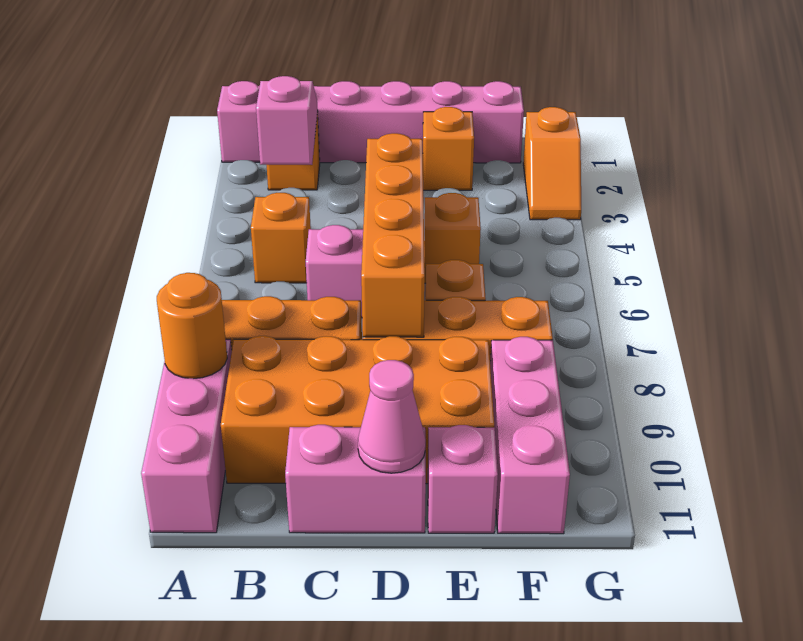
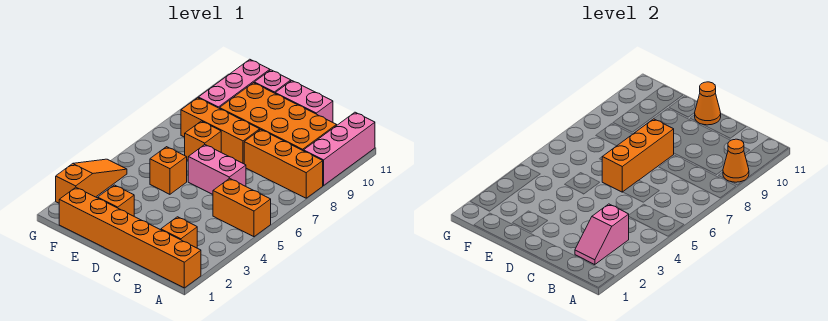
pink 1x6 brick [217,81,524,163] -> orange 1x6 brick [59,187,201,288]
orange 1x1 round brick [157,273,227,379] -> orange 1x1 cone [723,139,749,182]
orange 1x1 brick [251,193,311,283] -> orange 1x2 brick [213,178,271,237]
orange 1x4 brick [361,133,425,337] -> orange 1x3 brick [602,119,674,192]
pink 1x1 cone [358,360,426,473] -> orange 1x1 cone [695,82,721,125]
orange 1x2 slope [523,107,581,220] -> orange 1x3 slope [56,159,127,203]

